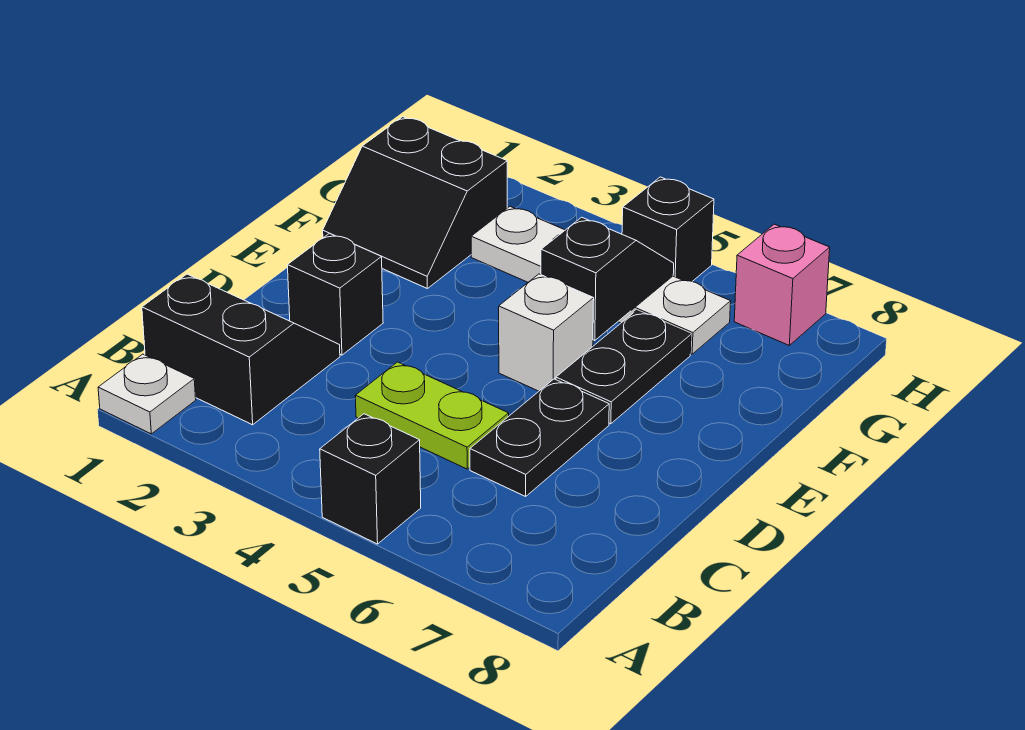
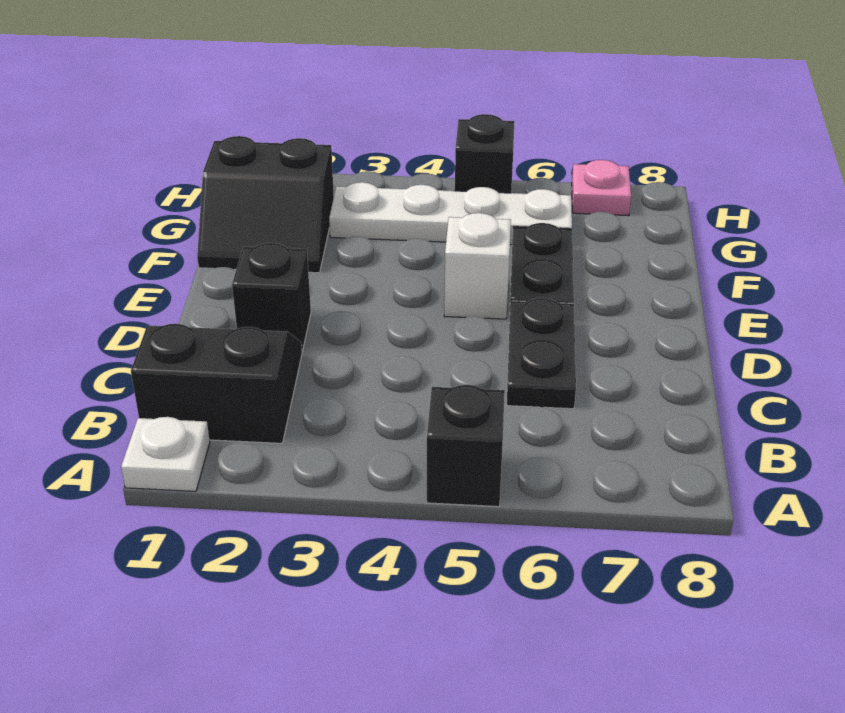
lime 1x2 plate [355,362,509,469] -> none
black 1x2 slope [541,217,674,341] -> none
pink 1x1 brick [734,224,830,345] -> pink 1x1 plate [572,160,631,216]

